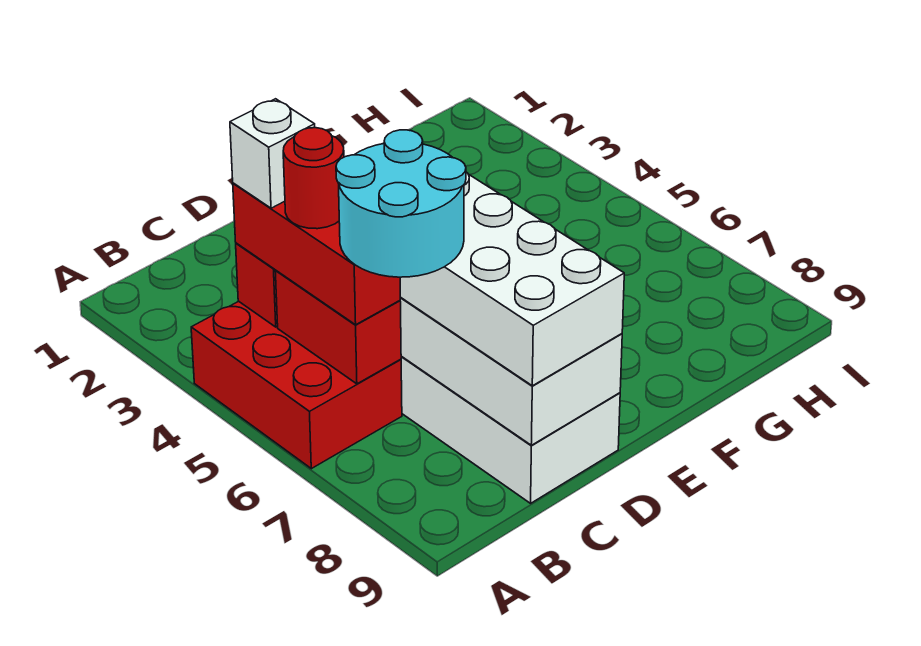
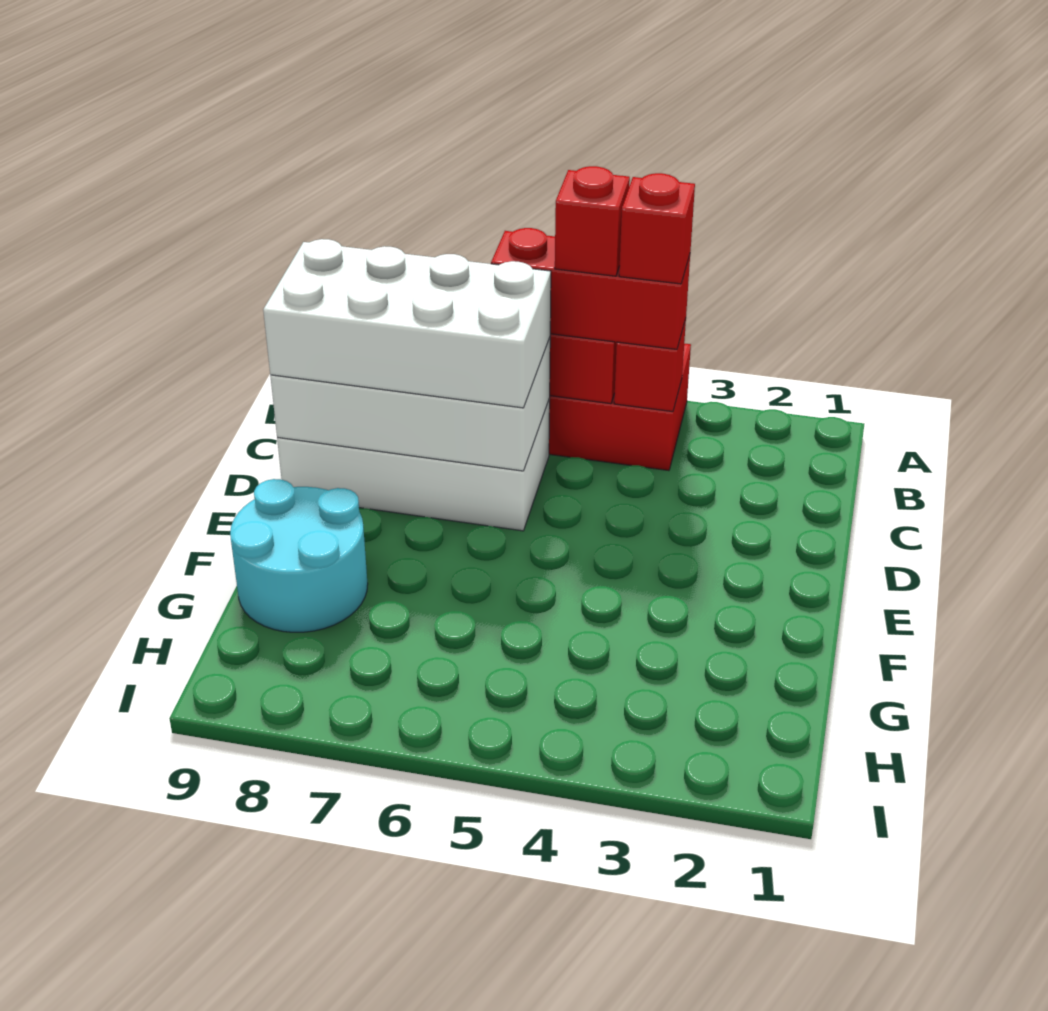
white 1x1 brick [230,99,315,208] -> red 1x1 brick [619,173,695,284]
red 1x1 round brick [283,128,344,229] -> red 1x1 brick [555,166,630,276]
cyan 2x2 round brick [336,130,466,277] -> cyan 2x2 round brick moved to [230,479,368,632]

